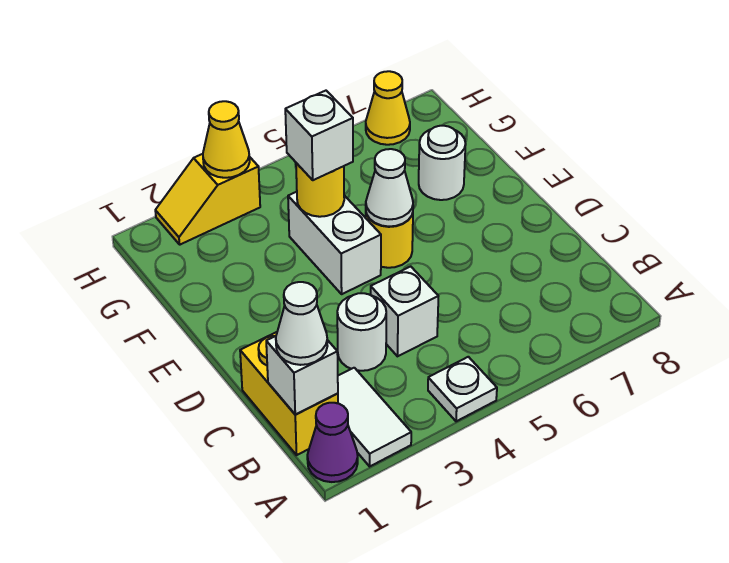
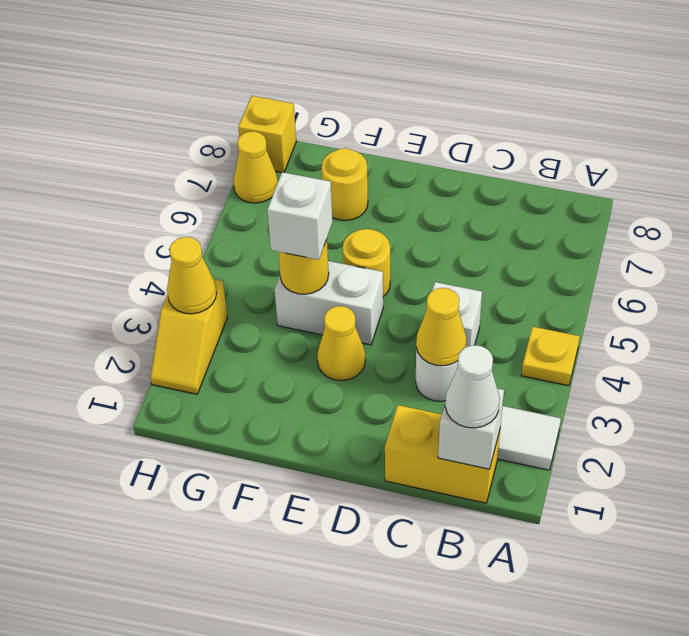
purple 1x1 cone [307,403,358,482] -> none
white 1x1 plate [428,357,497,421] -> yellow 1x1 plate [521,327,580,386]
none -> yellow 1x1 cone [416,288,466,366]
none -> yellow 1x1 cone [317,306,365,381]
white 1x1 cone [366,149,413,227] -> none
white 1x1 round brick [419,126,466,200] -> yellow 1x1 round brick [322,148,368,221]
none -> yellow 1x1 brick [238,96,296,172]

